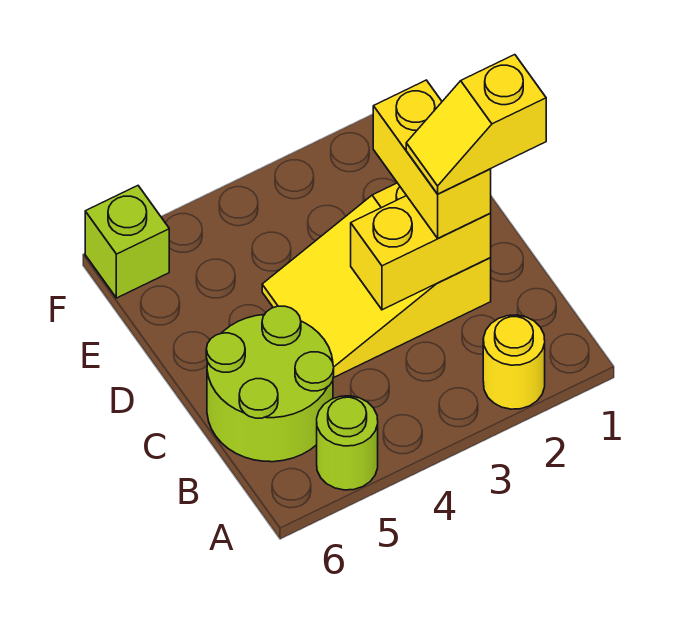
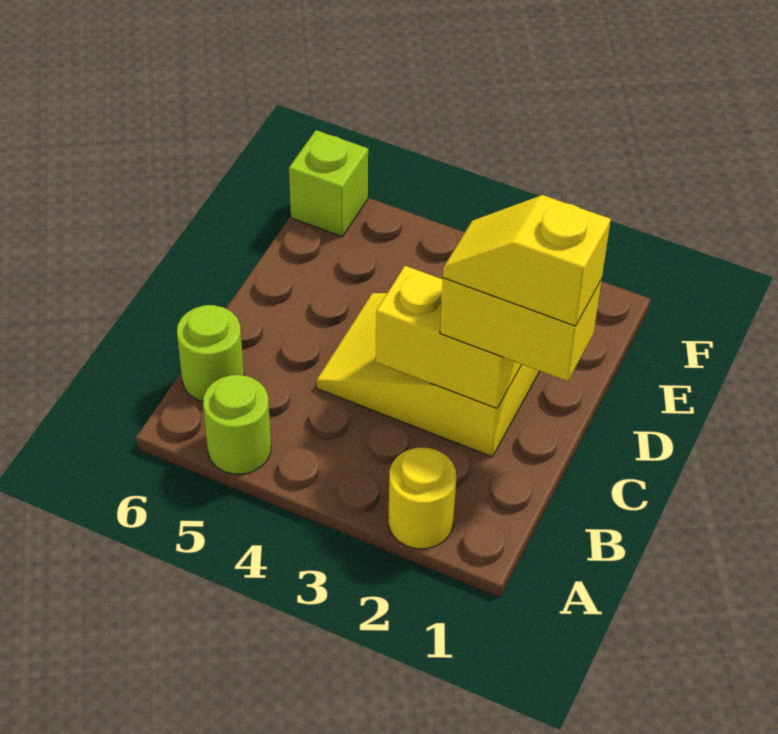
lime 2x2 round brick [206,306,334,462] -> lime 1x1 round brick [177,305,244,401]
yellow 1x2 brick [373,80,491,238] -> yellow 1x2 brick turned to [440,278,602,381]

